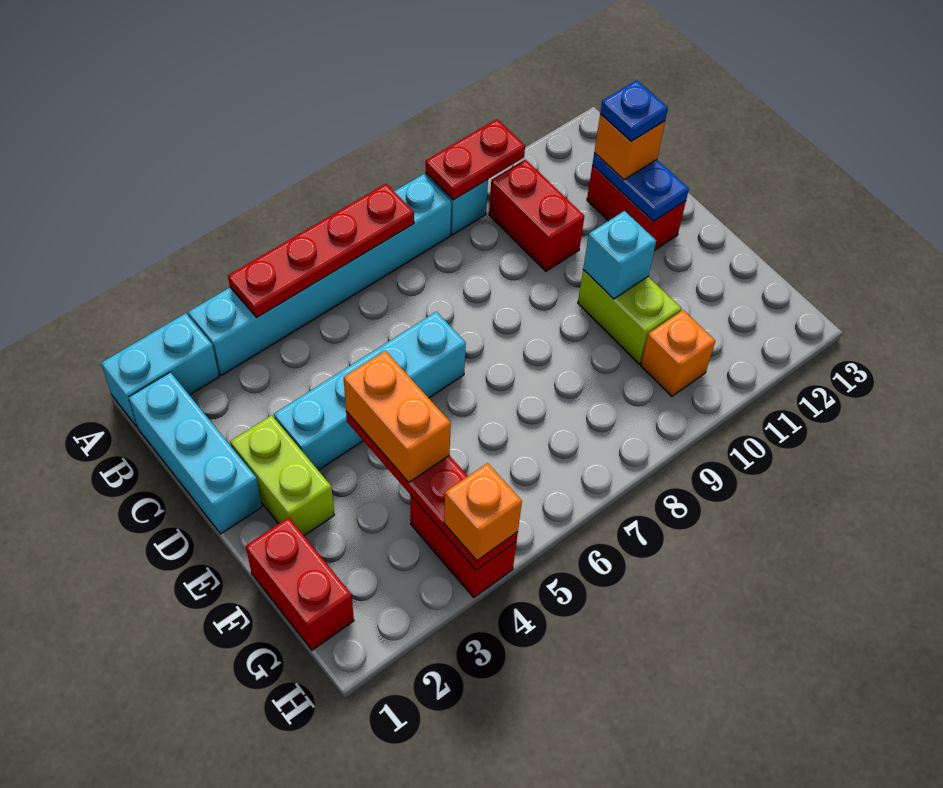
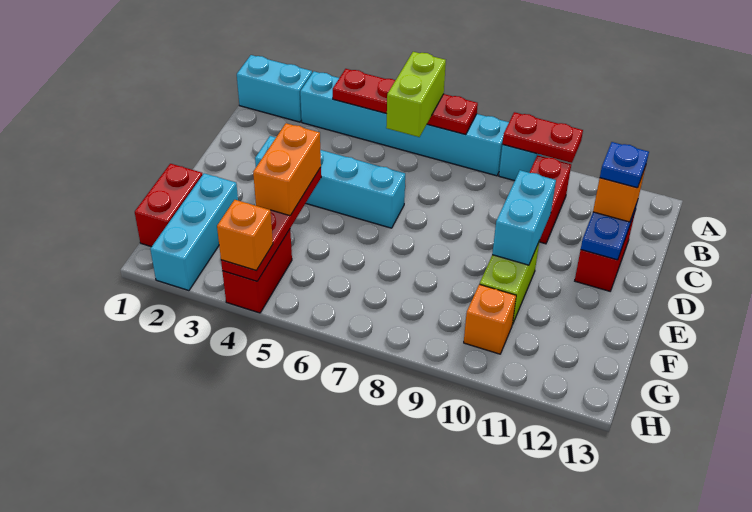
cyan 1x3 brick [128,372,262,534] -> cyan 1x3 brick moved to [150,173,238,291]
lime 1x2 brick [230,415,334,535] -> lime 1x2 brick moved to [386,52,446,137]
cyan 1x1 brick [583,211,656,299] -> cyan 1x2 brick [492,170,556,265]

